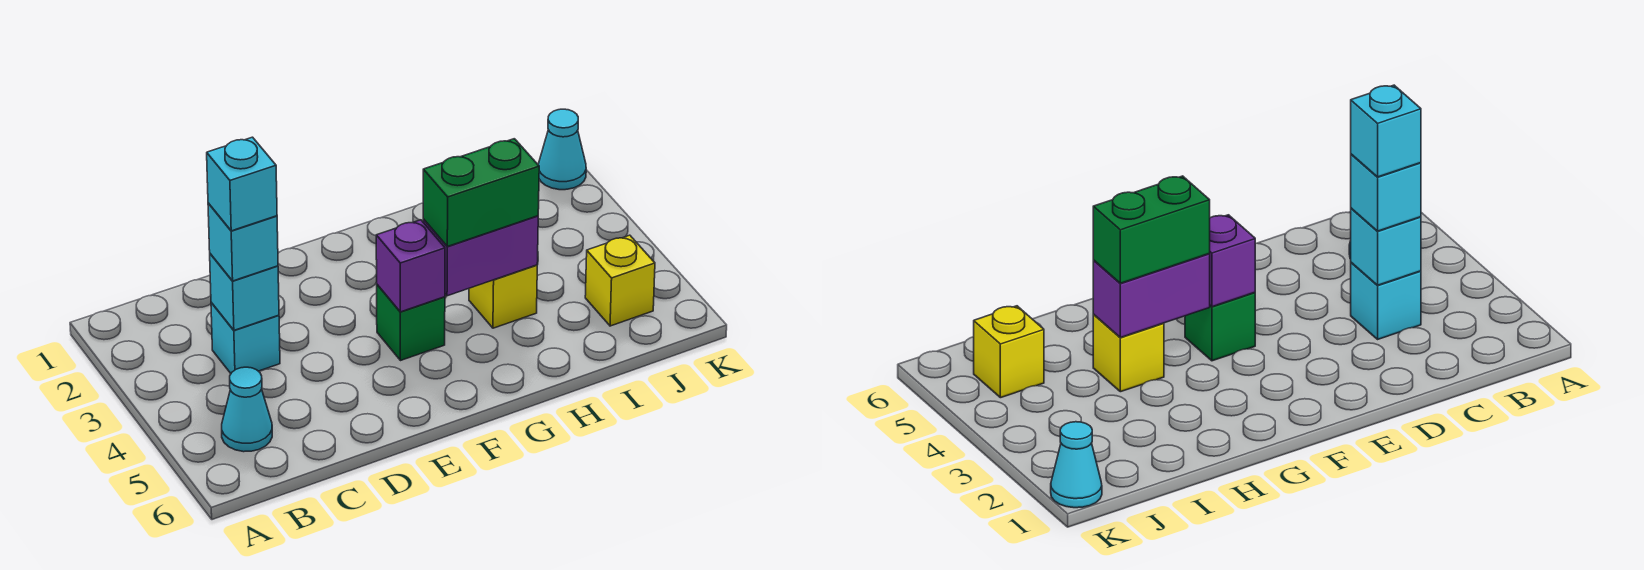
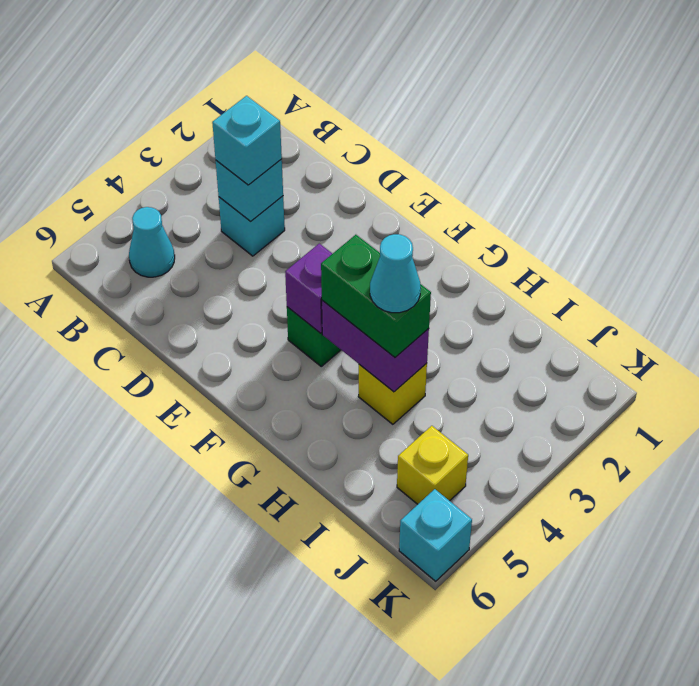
cyan 1x1 brick [207,137,277,231] -> cyan 1x1 brick moved to [399,489,472,581]
cyan 1x1 cone [538,109,586,190] -> cyan 1x1 cone moved to [370,234,421,313]

